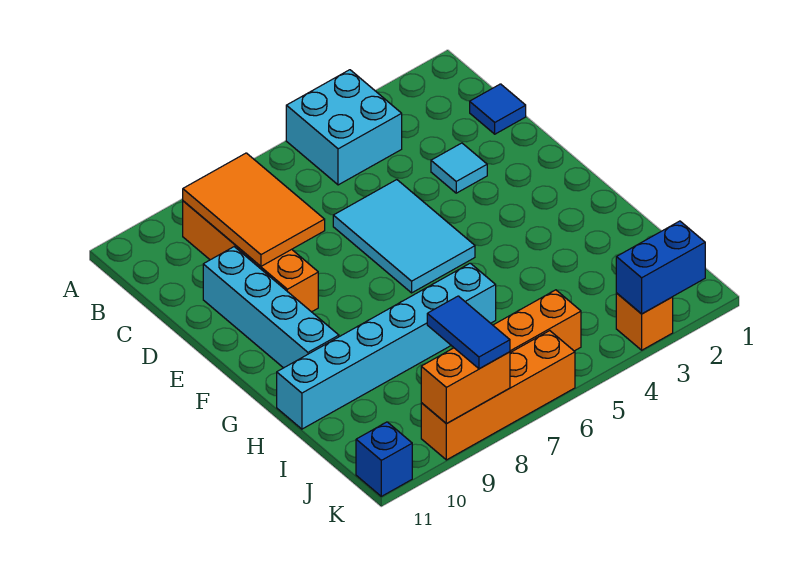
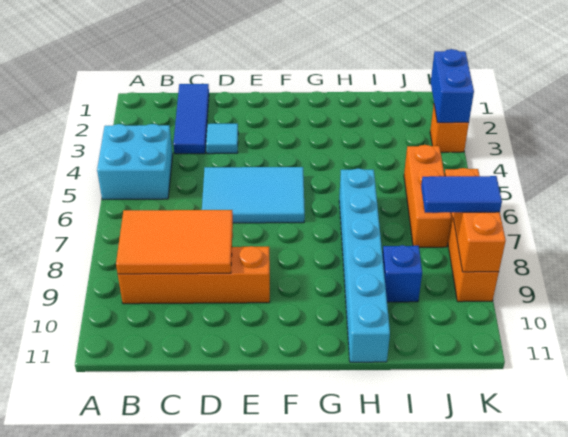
blue 1x1 tile [470,84,526,134] -> blue 1x3 tile [173,84,209,154]
cyan 1x4 brick [203,247,339,368] -> none
blue 1x1 brick [356,422,412,496] -> blue 1x1 brick moved to [382,245,422,302]

